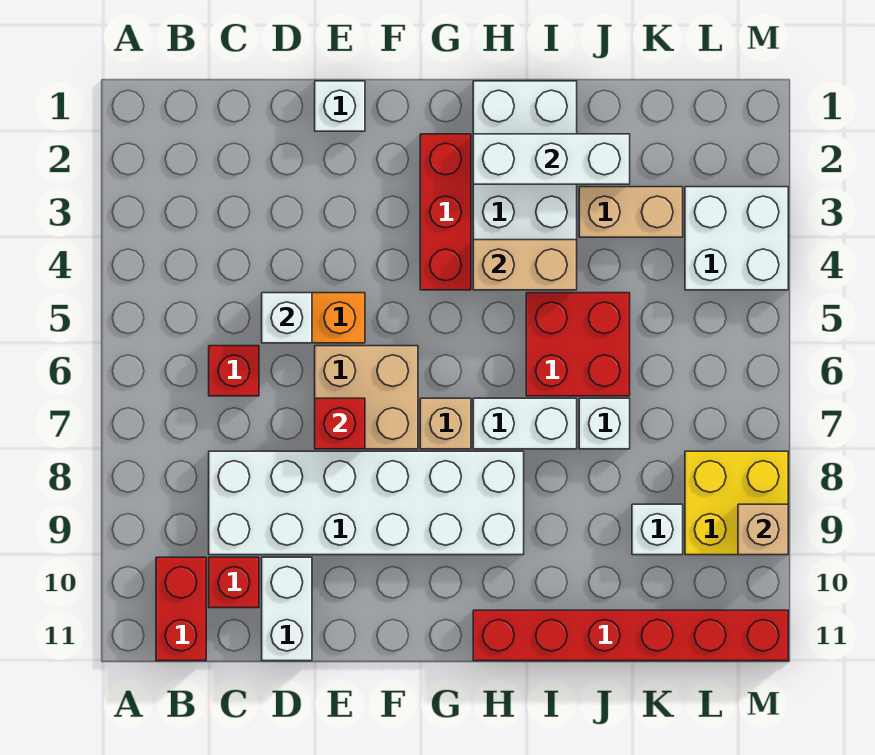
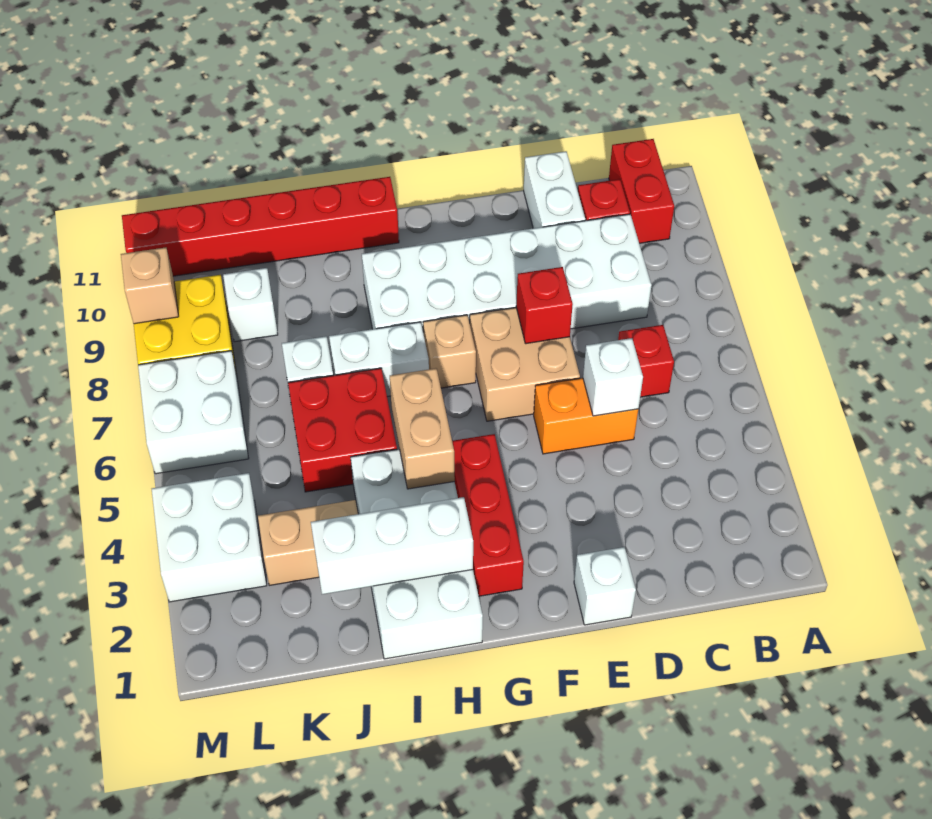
tan 1x2 brick [473,240,577,290] -> tan 1x2 brick turned to [390,368,455,489]
none -> white 2x2 brick [138,351,249,474]

